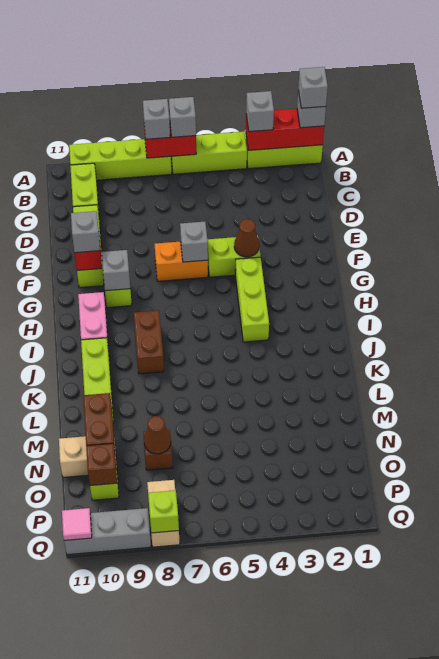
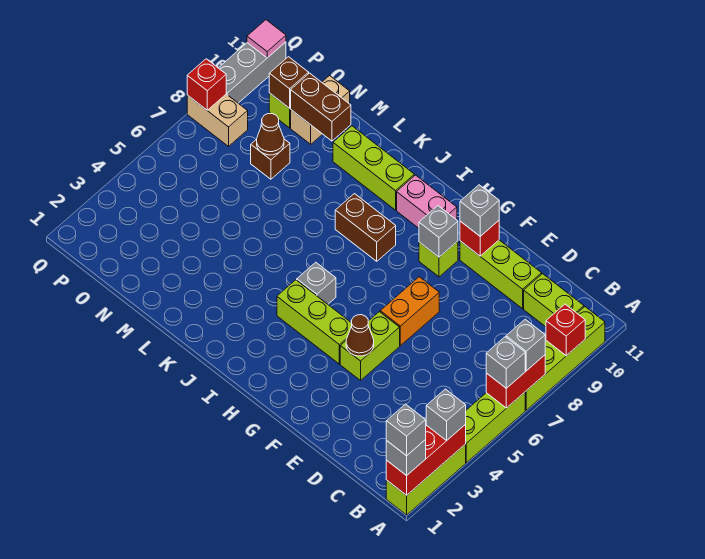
none -> red 1x1 brick [546,304,585,356]
grey 1x1 brick [180,222,208,262] -> grey 1x1 brick moved to [297,262,336,304]
lime 1x1 brick [148,490,179,533] -> red 1x1 brick [187,59,226,110]

